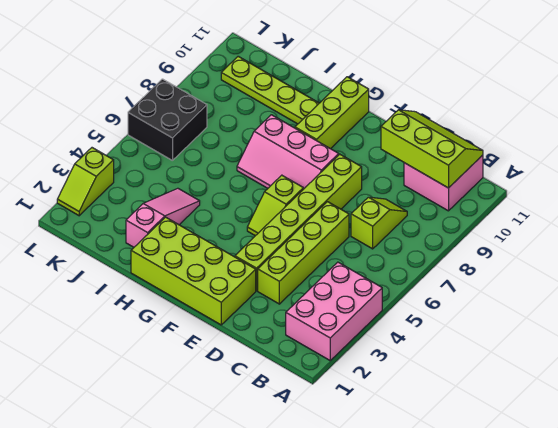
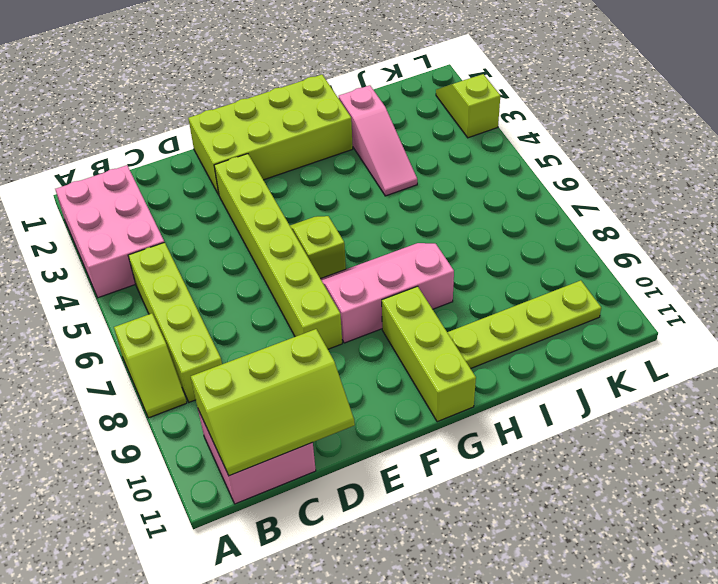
lime 1x2 slope [351,197,407,249] -> lime 1x2 slope moved to [114,313,187,418]
lime 1x4 brick [258,202,349,304] -> lime 1x4 brick moved to [128,242,222,402]
black 2x2 brick [128,79,207,161] -> none

